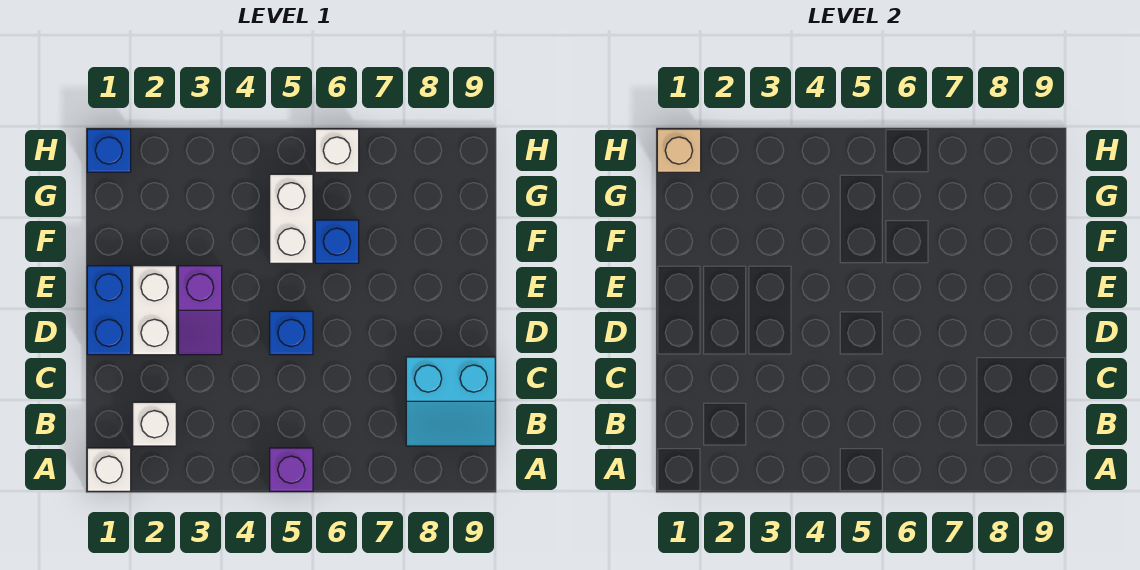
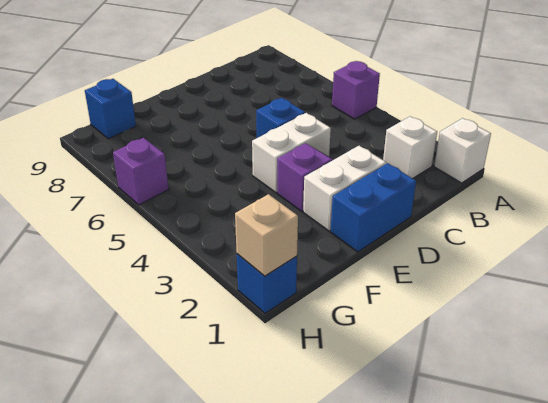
cyan 2x2 slope [406,357,495,446] -> none
white 1x2 brick [270,174,313,263] -> white 1x2 brick moved to [252,113,331,193]
blue 1x1 brick [315,220,359,263] -> blue 1x1 brick moved to [85,79,136,139]
white 1x1 brick [315,129,359,172] -> purple 1x1 brick [113,138,169,205]

